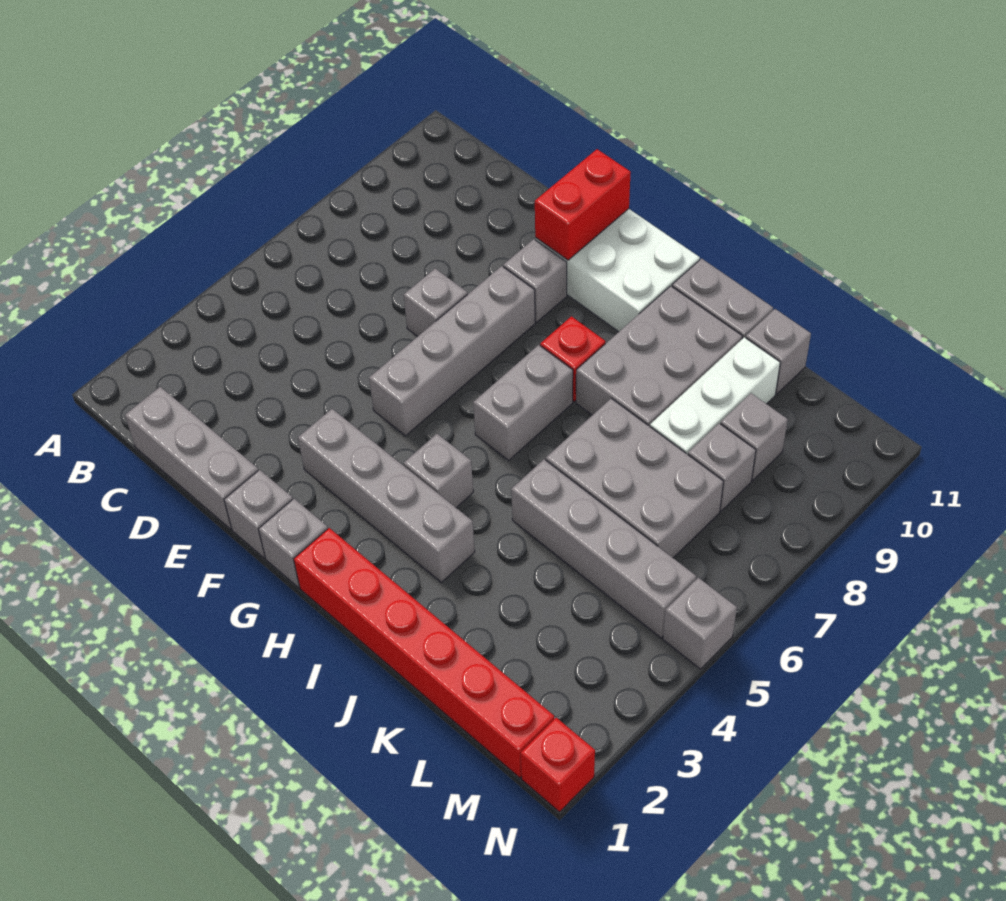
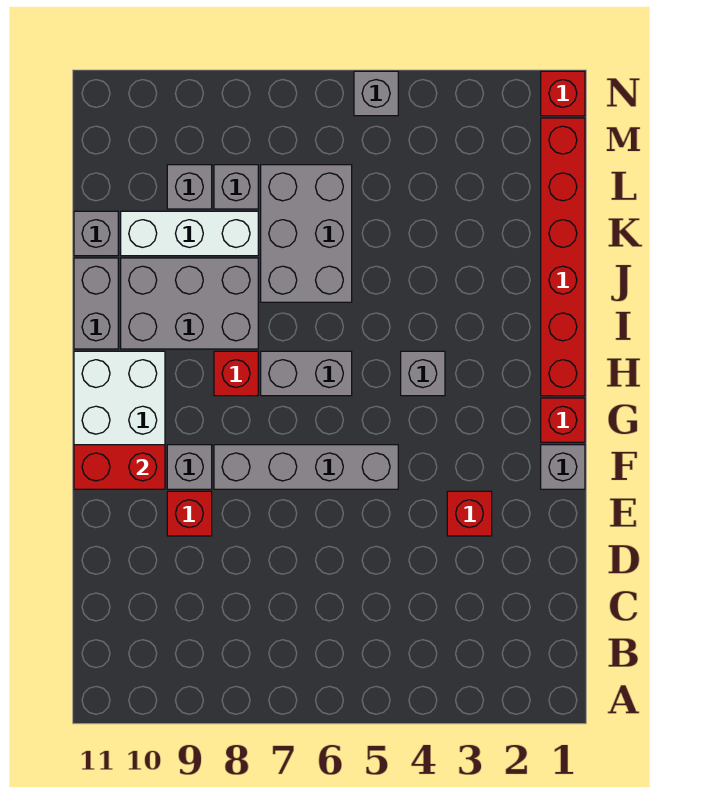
grey 1x3 brick [125,387,258,529] -> none
none -> red 1x1 brick [447,491,492,536]
grey 1x1 brick [404,269,468,337] -> none
none -> red 1x1 brick [167,491,212,536]
grey 1x4 brick [298,409,475,582] -> none
grey 1x1 brick [259,499,328,588] -> red 1x1 brick [541,398,585,442]
grey 1x4 brick [511,459,696,638] -> none

